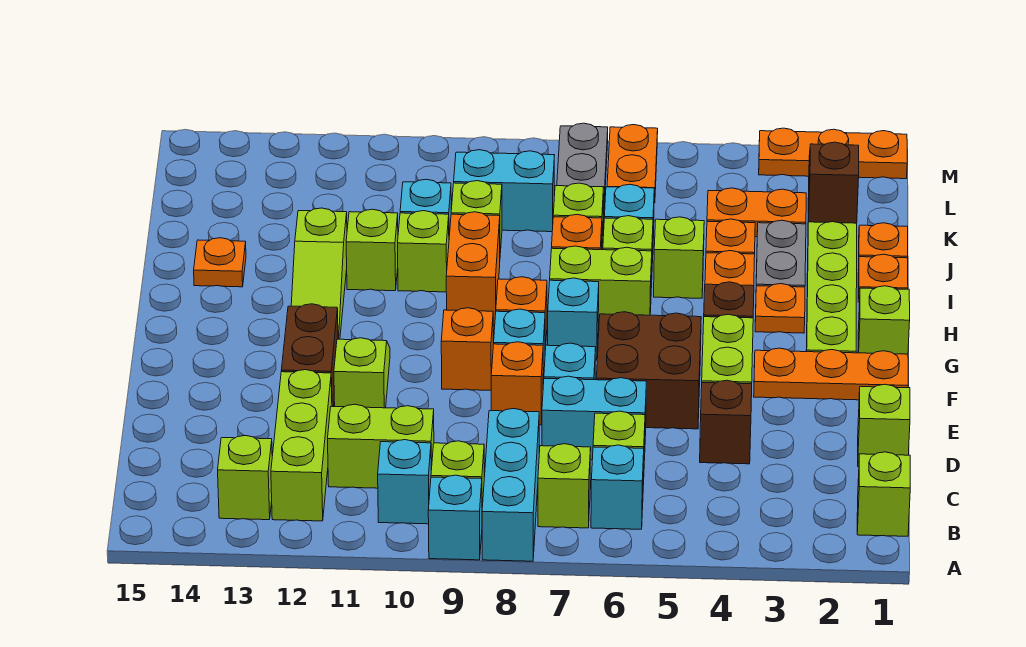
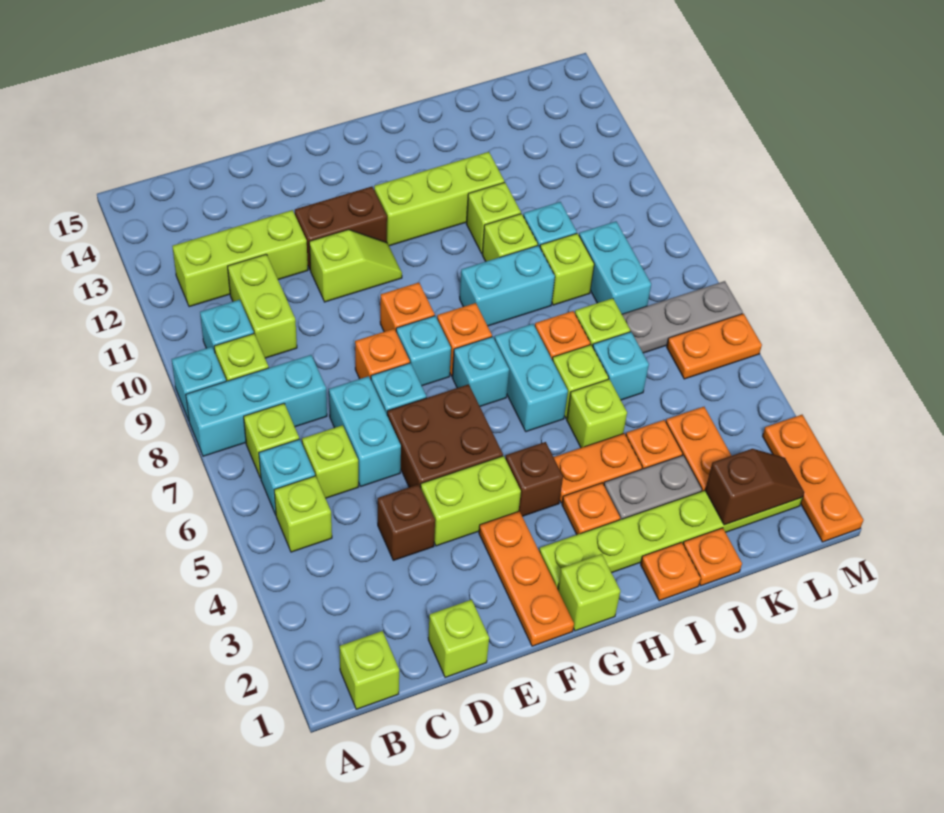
lime 1x1 brick [218,436,272,520] -> lime 1x1 brick moved to [274,476,332,552]
lime 1x3 slope [291,208,347,339] -> lime 1x3 brick [374,152,504,246]
lime 1x2 brick [550,246,652,328] -> cyan 1x2 brick [494,324,568,432]
orange 1x2 brick [446,212,500,325] -> cyan 1x2 brick [460,245,555,326]
orange 1x1 plate [194,238,246,287] -> none

